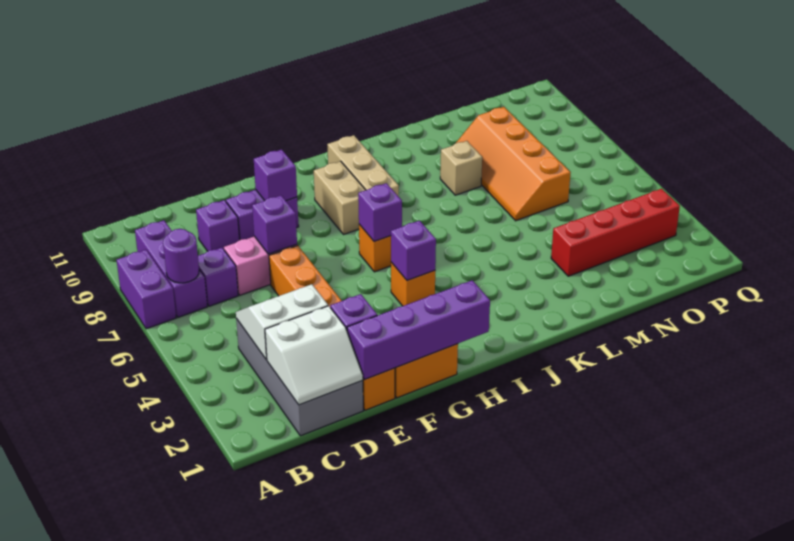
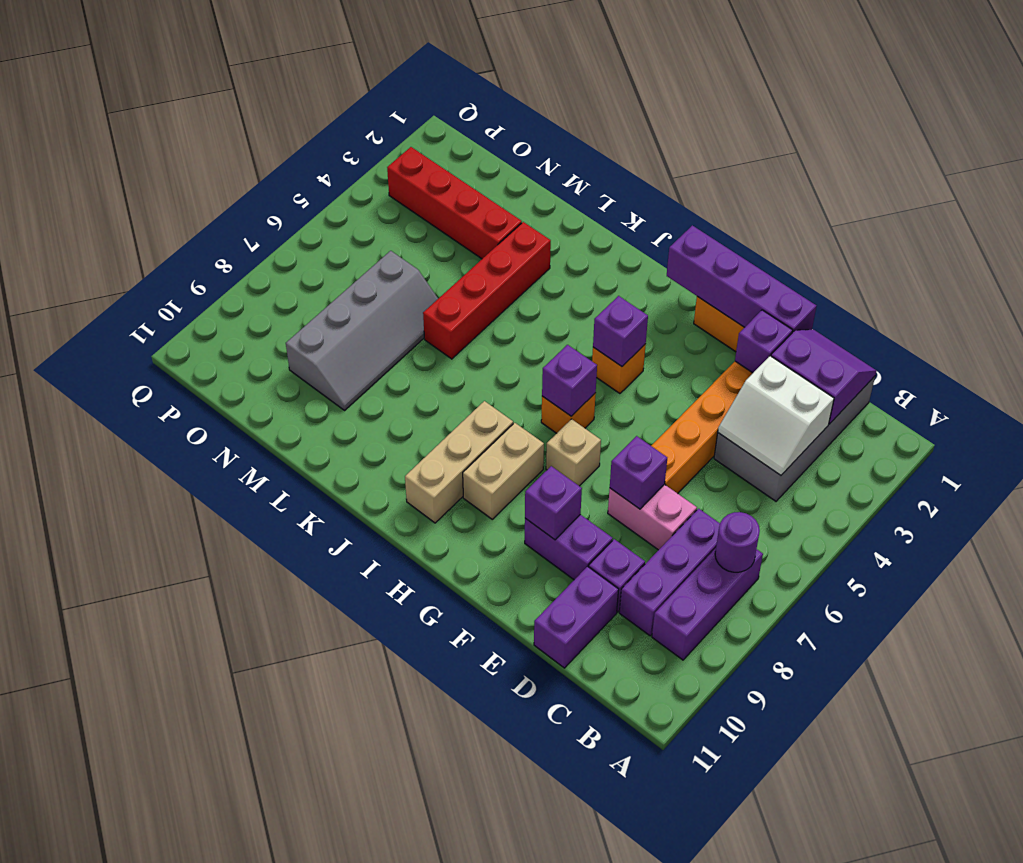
purple 1x2 brick [116,250,176,329] -> purple 1x2 brick moved to [534,566,619,668]
white 2x2 slope [265,306,363,405] -> purple 2x2 slope [771,330,876,424]
purple 1x1 brick [198,248,238,306] -> purple 1x3 brick [619,509,720,636]
none -> red 1x4 brick [423,222,551,359]
tan 1x1 brick [440,141,482,195] -> tan 1x1 brick moved to [546,419,601,486]
orange 2x4 slope [456,107,571,221] -> grey 2x4 slope [286,251,438,410]

